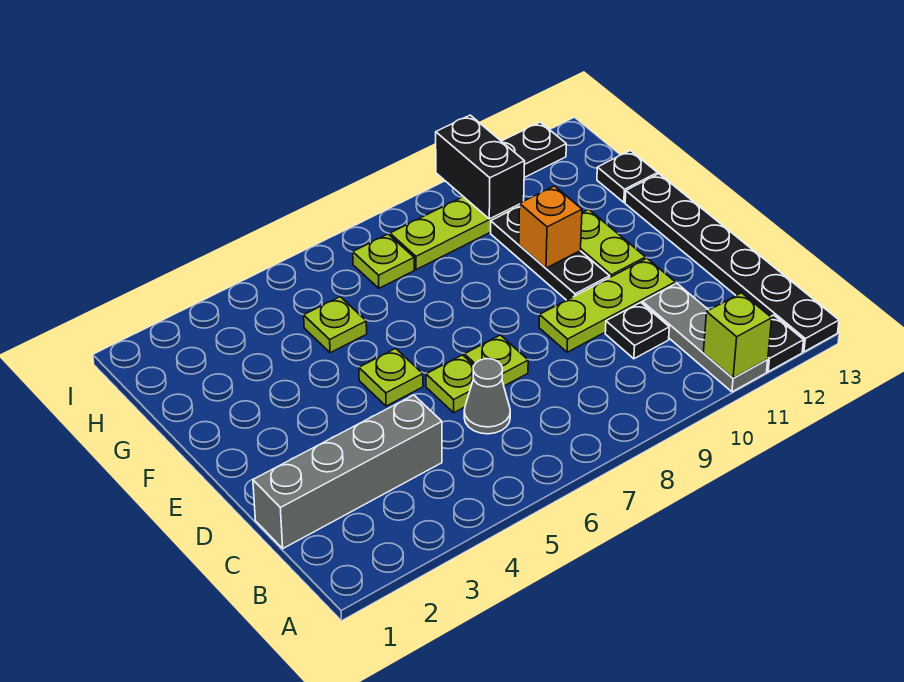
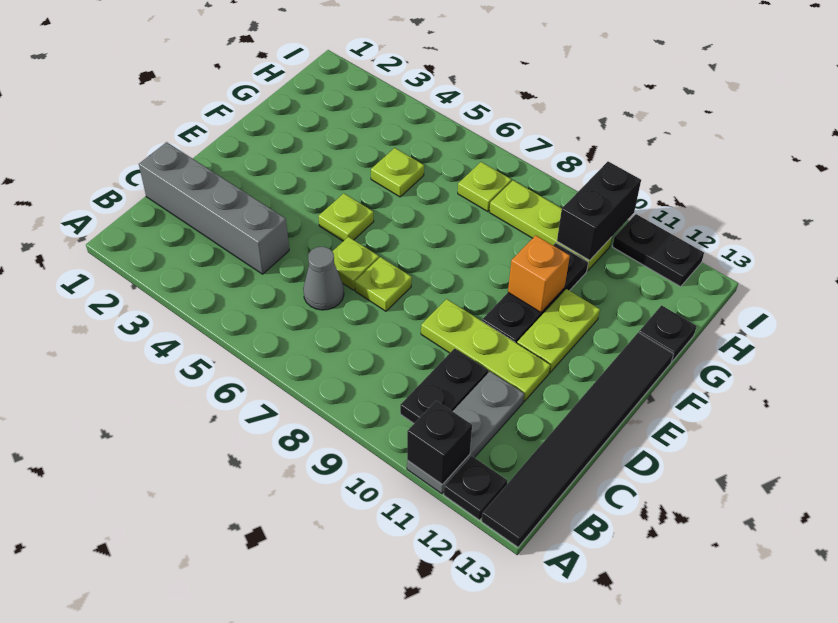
lime 1x1 brick [703,293,772,378] -> black 1x1 brick [407,401,472,485]
black 1x6 plate [625,174,839,352] -> black 1x6 tile [481,332,673,547]
black 1x1 plate [605,302,669,359] -> black 1x2 plate [400,348,488,423]

